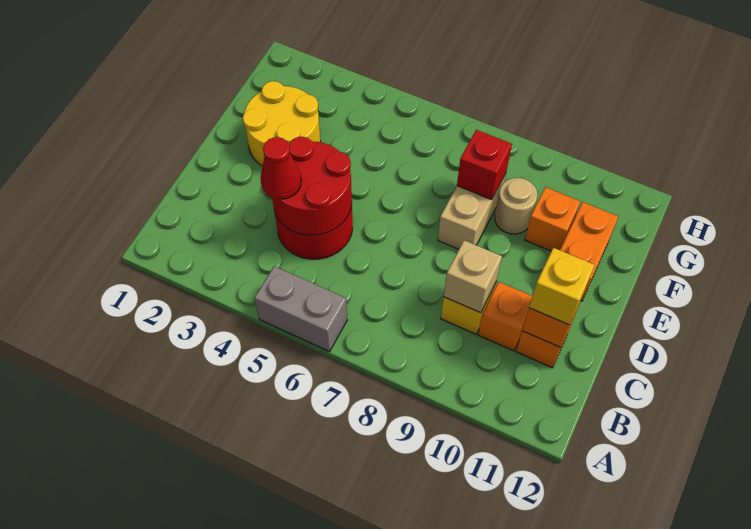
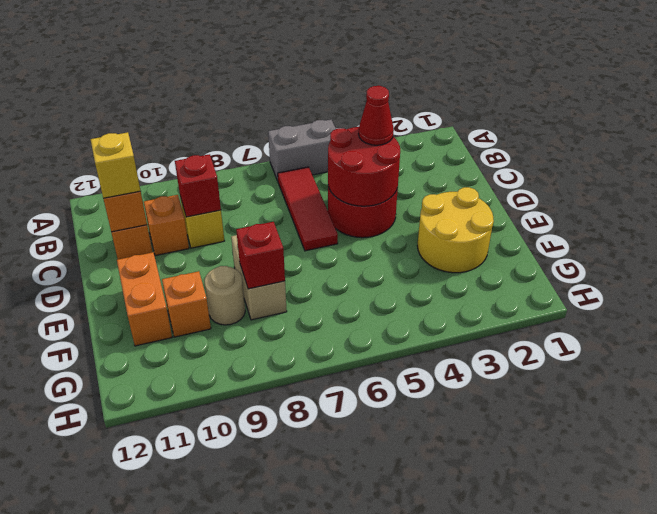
none -> red 1x3 tile [278,167,338,251]
tan 1x1 brick [444,240,502,313] -> red 1x1 brick [175,154,221,217]

